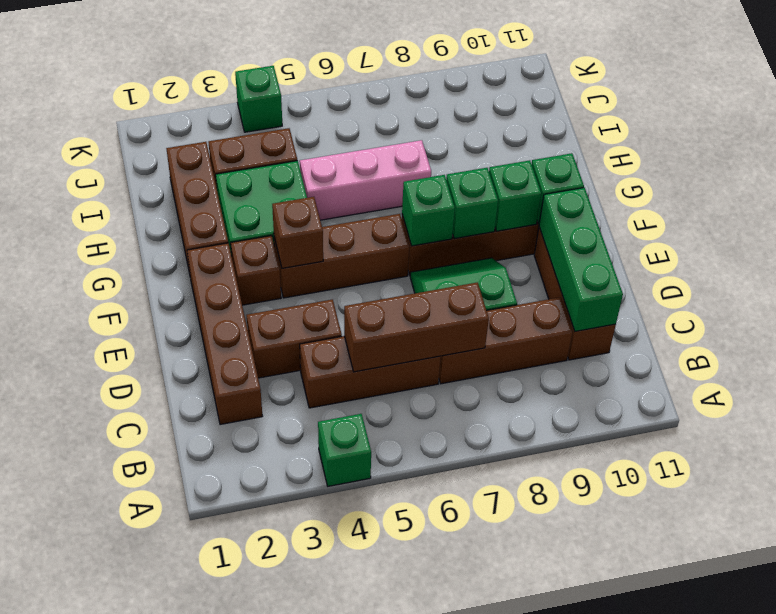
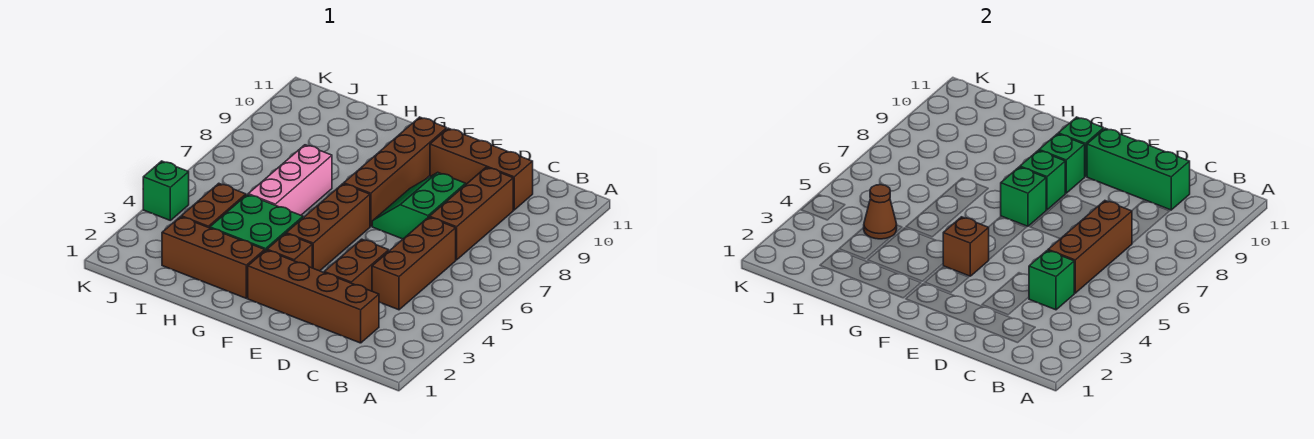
green 1x1 brick [318,414,371,486] -> green 1x1 brick moved to [1029,250,1074,310]
none -> brown 1x1 cone [864,185,897,239]

